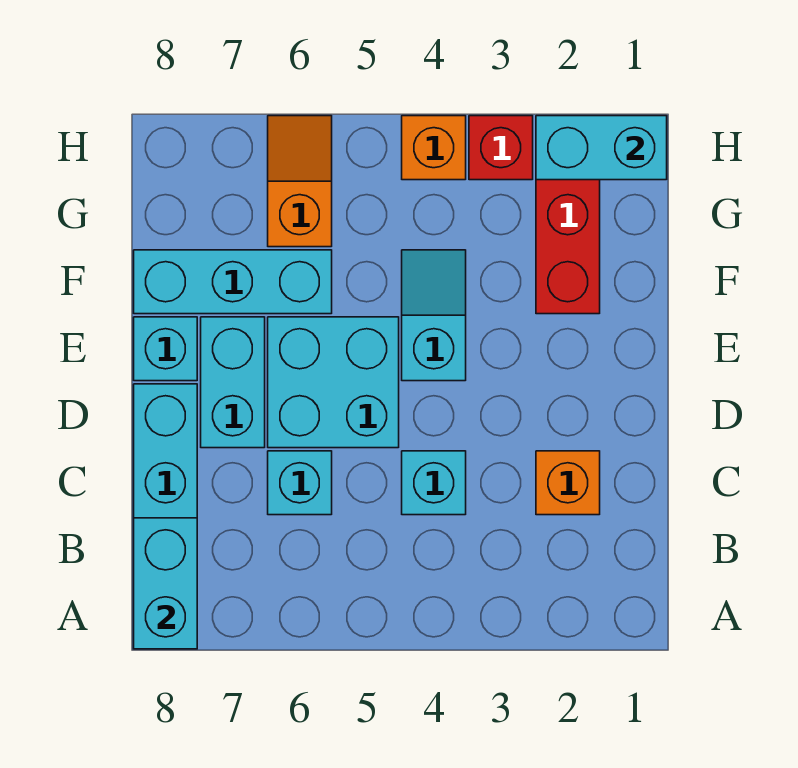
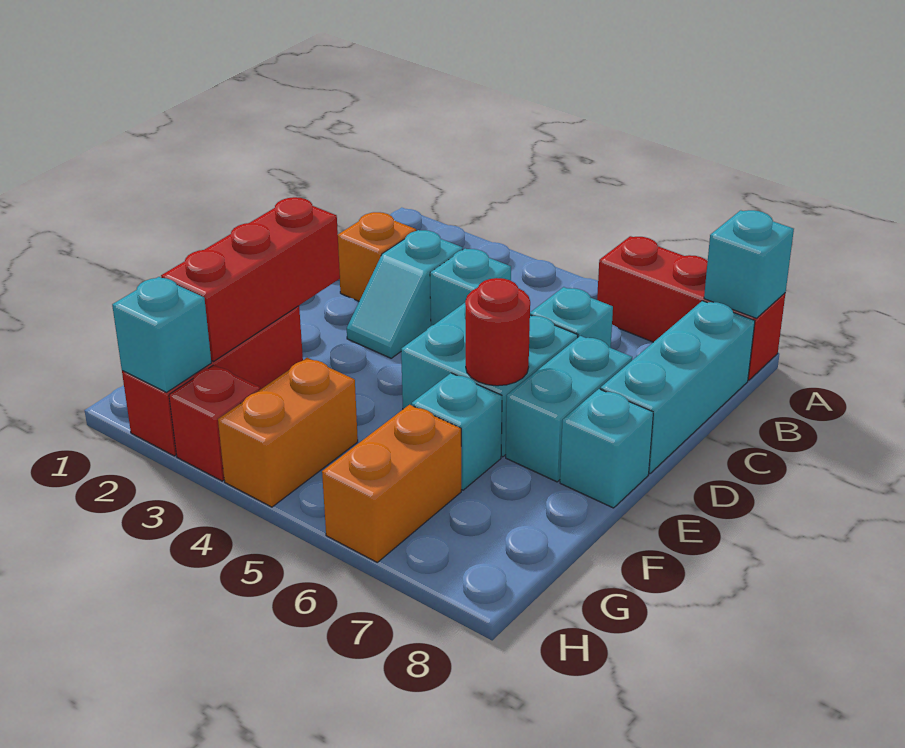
none -> red 1x3 brick [597,236,785,380]
cyan 1x2 brick [134,518,197,649] -> cyan 1x1 brick [704,210,794,318]
none -> red 1x3 brick [161,197,340,361]
cyan 1x2 slope [402,250,466,381] -> cyan 1x2 slope moved to [347,230,463,358]
none -> red 1x1 round brick [465,278,530,386]
cyan 1x3 brick [134,250,332,314] -> cyan 1x1 brick [412,373,502,490]
orange 1x2 slope [268,116,332,247] -> orange 1x2 brick [322,405,461,562]
cyan 1x2 brick [536,116,667,180] -> cyan 1x1 brick [112,277,211,392]
orange 1x1 brick [402,116,466,180] -> orange 1x2 brick [218,358,358,507]

